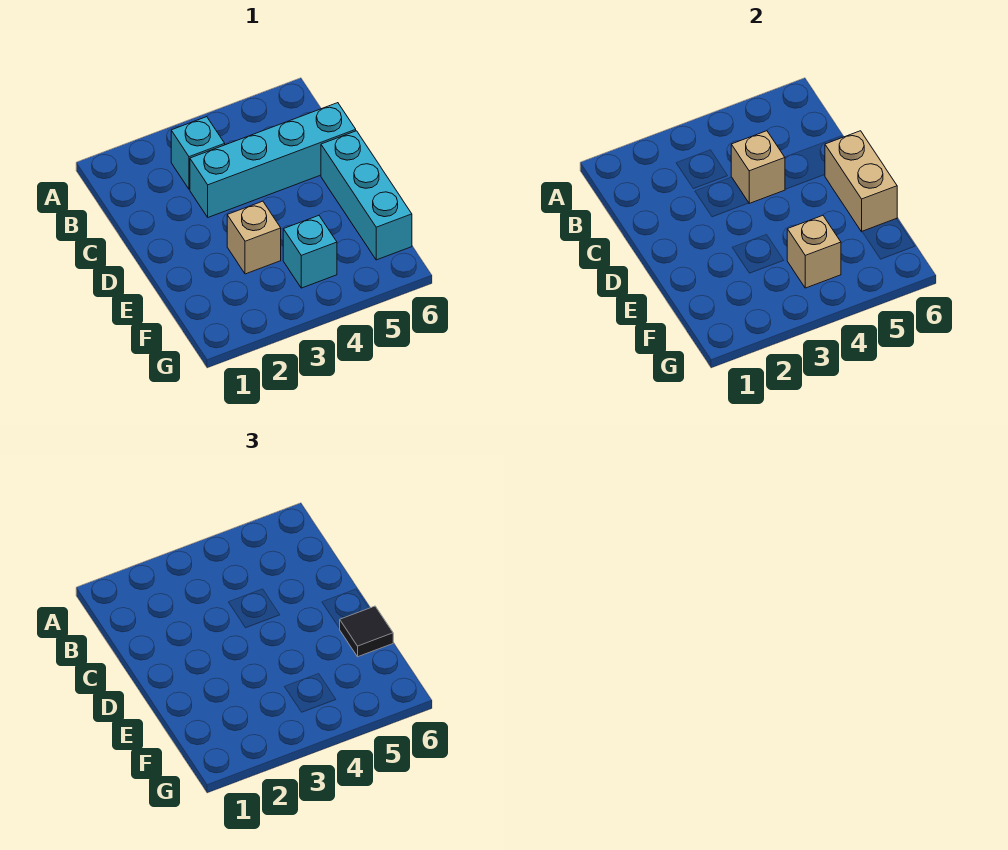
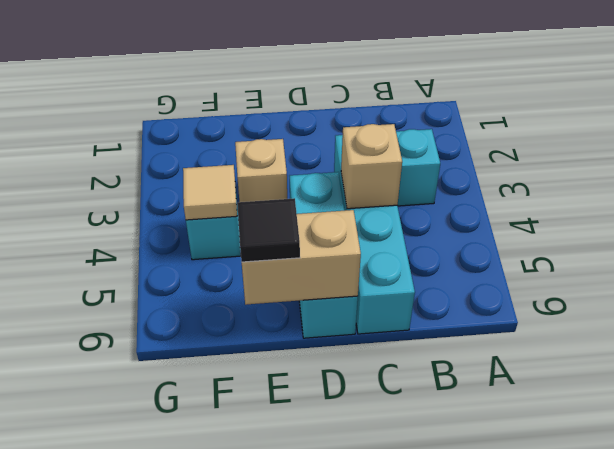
cyan 1x3 brick [321,131,412,260] -> cyan 1x3 brick turned to [290,172,358,338]
tan 1x1 brick [787,215,841,288] -> tan 1x1 tile [183,165,237,220]

